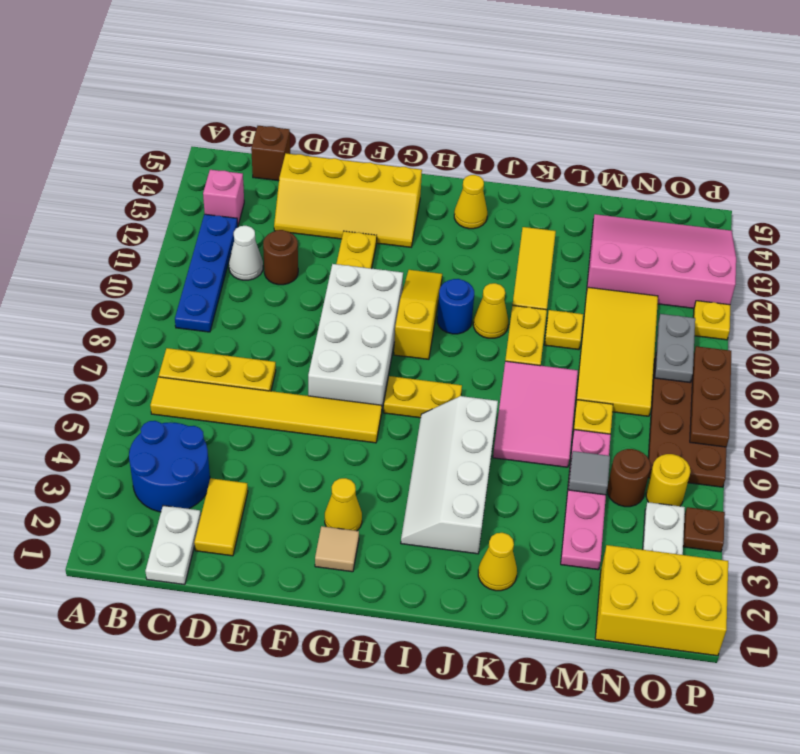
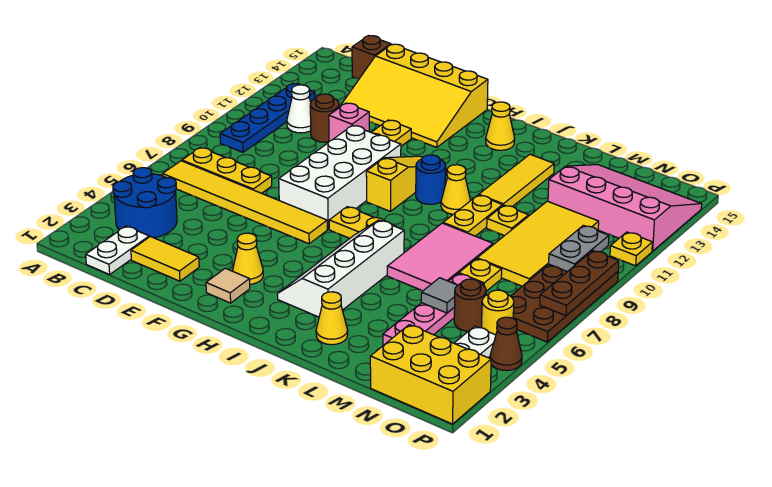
pink 1x1 brick [203,170,244,225] -> pink 1x1 brick moved to [329,103,369,141]
yellow 1x2 tile [194,478,248,556] -> yellow 1x2 tile turned to [131,237,199,281]
yellow 2x4 slope [274,153,422,247] -> yellow 3x4 slope [341,44,488,147]
brown 1x1 plate [683,507,725,552] -> brown 1x1 cone [490,317,522,371]

